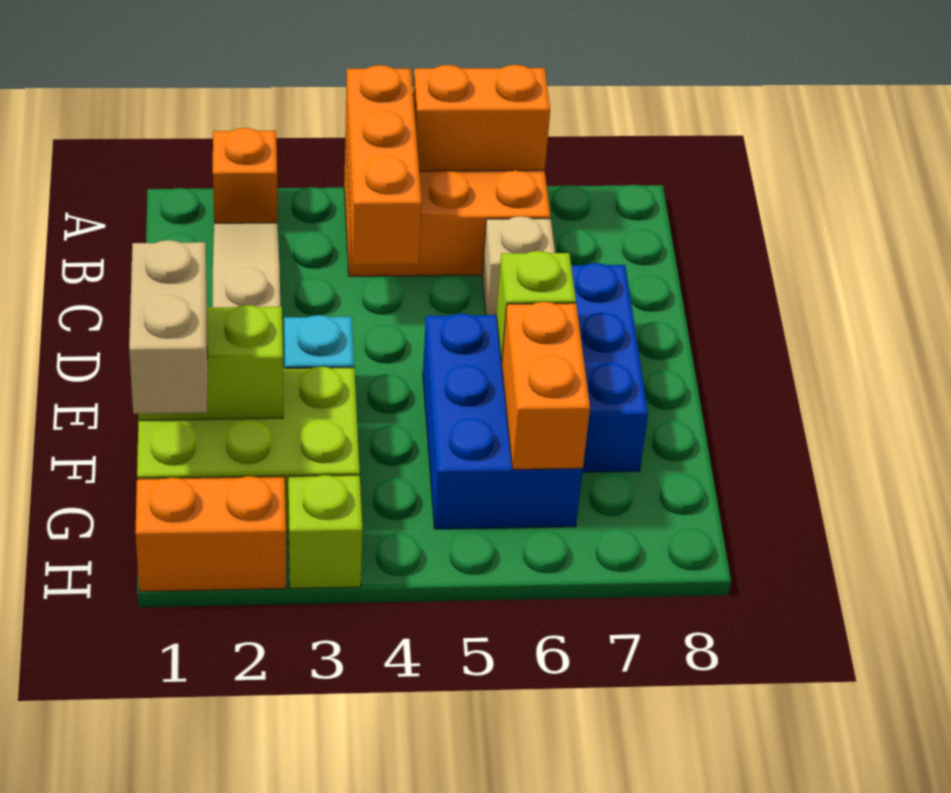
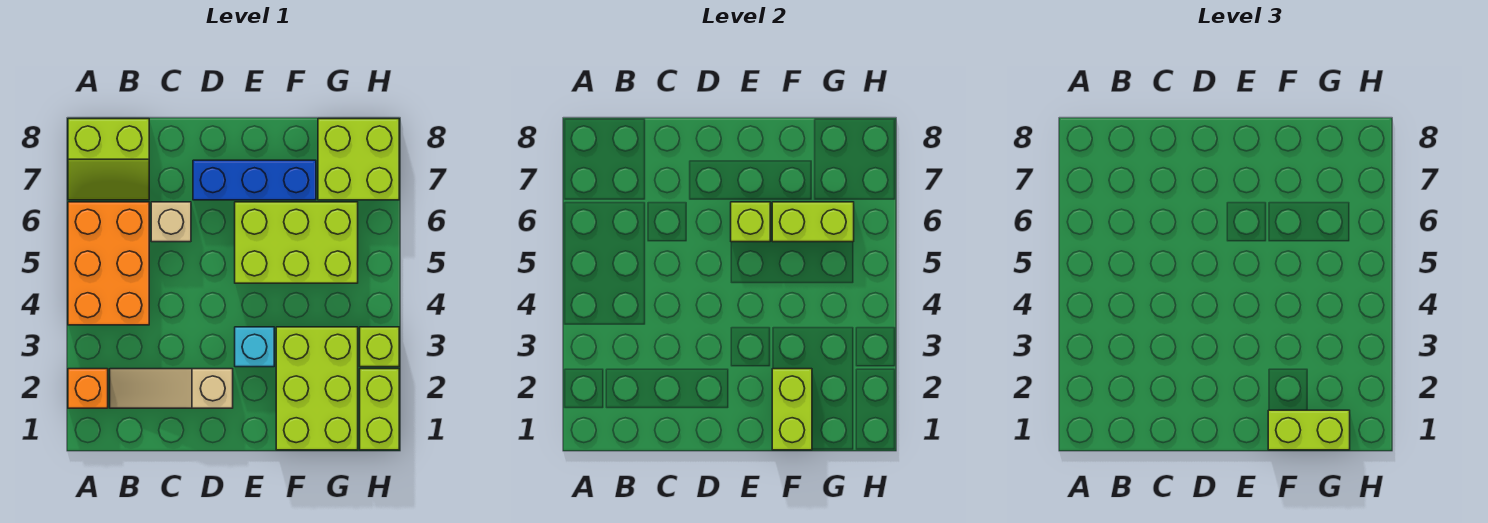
orange 1x3 brick [346,65,422,265] -> none
orange 1x2 brick [413,65,550,171] -> none
none -> lime 2x2 slope [68,119,149,200]
blue 2x3 brick [423,314,583,529] -> lime 2x3 brick [235,202,358,283]
tan 1x2 brick [129,240,207,414] -> lime 1x2 brick [1268,410,1350,450]
orange 1x2 brick [502,302,590,469] -> lime 1x2 brick [772,202,854,242]
none -> lime 2x2 brick [318,119,399,200]
orange 1x2 brick [135,476,286,592] -> lime 1x2 brick [360,369,399,450]

